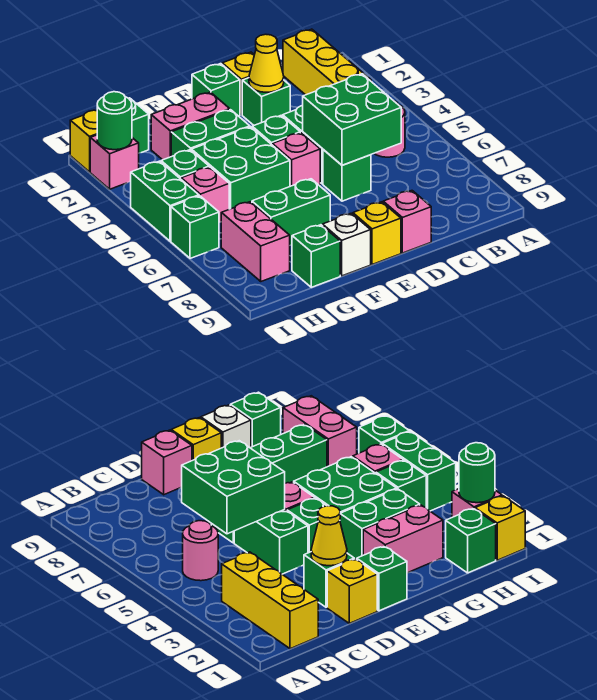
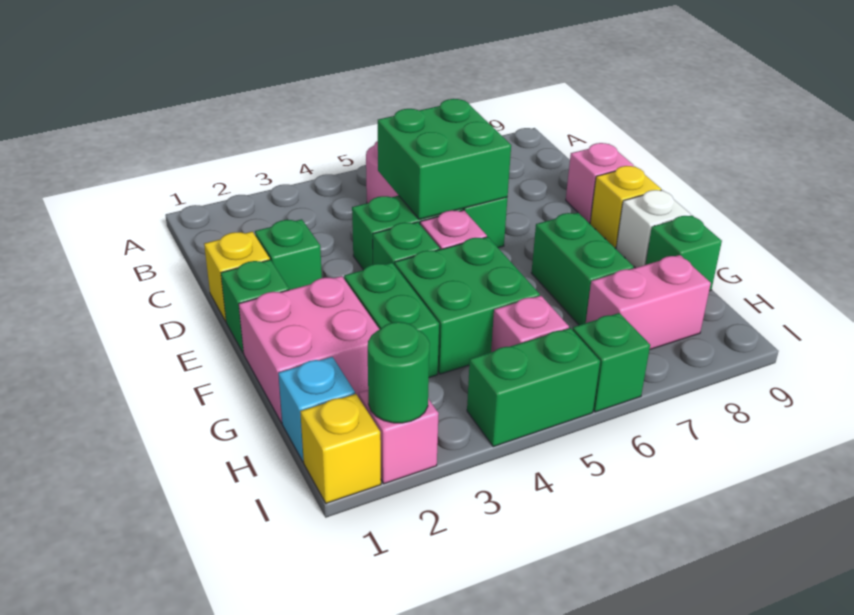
yellow 1x3 brick [283,29,371,95] -> none
yellow 1x1 cone [249,34,284,92] -> none
pink 1x2 brick [151,92,230,160] -> pink 2x2 brick [239,276,380,423]
green 1x1 brick [129,98,149,153] -> cyan 1x1 brick [278,357,355,462]
green 1x1 brick [161,150,209,179] -> none

